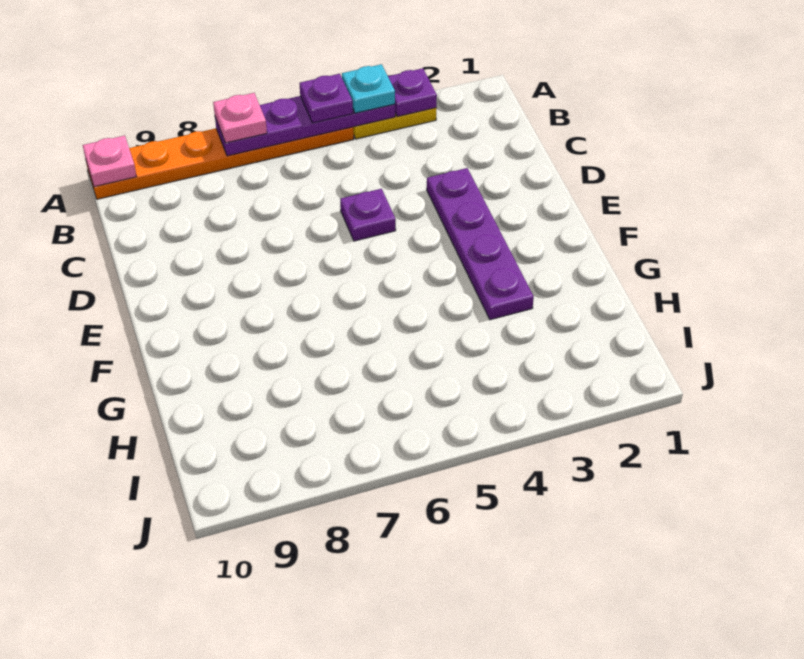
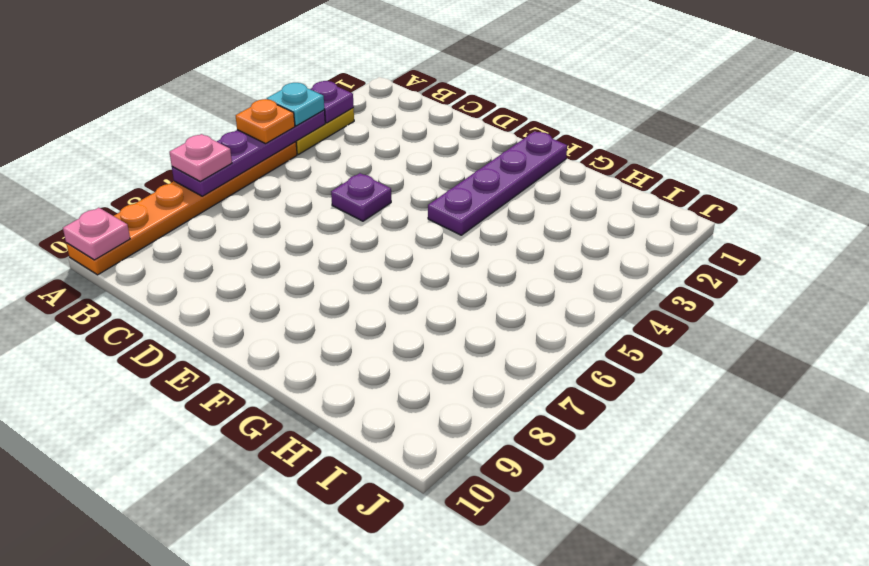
purple 1x1 plate [300,74,353,123] -> orange 1x1 plate [236,99,295,144]
purple 1x4 plate [427,168,534,320] -> purple 1x4 plate turned to [428,131,567,235]

